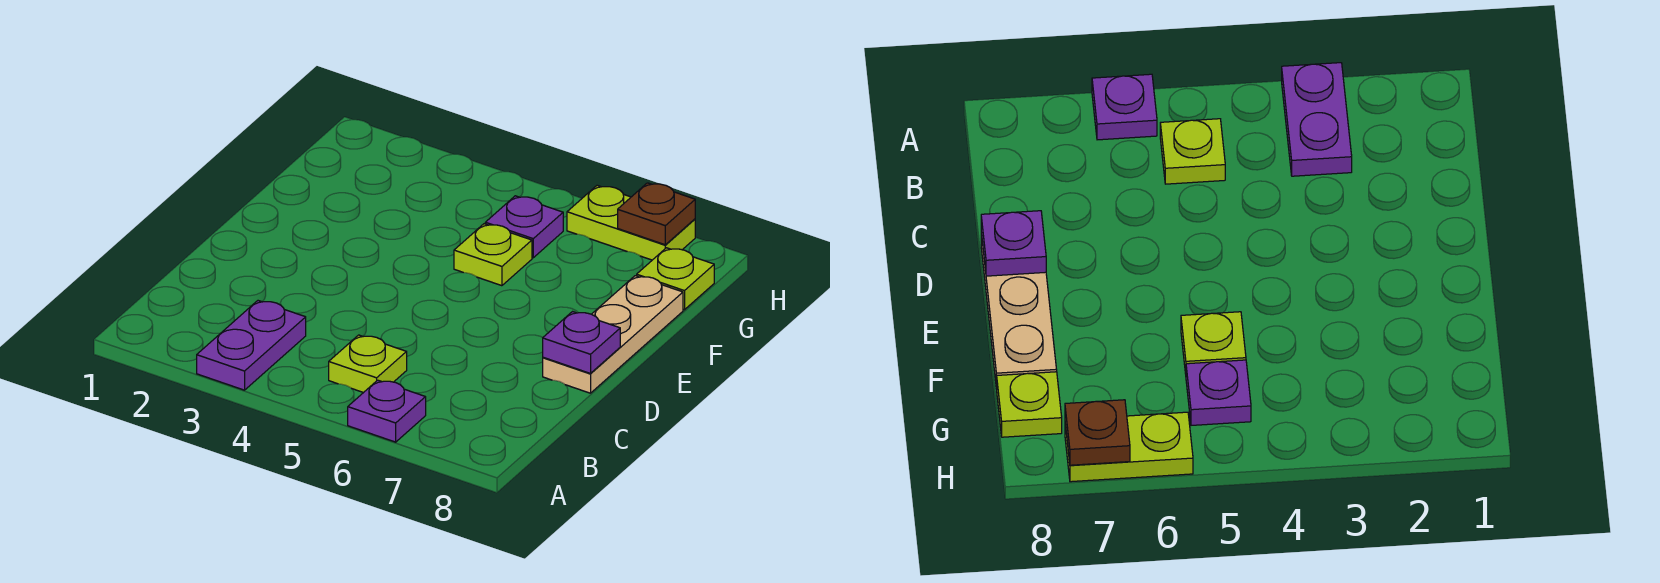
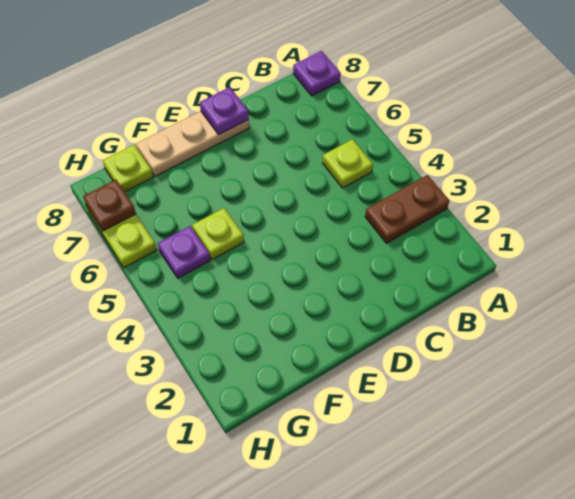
purple 1x2 plate [197,301,306,390] -> brown 1x2 plate [365,175,449,243]
purple 1x1 plate [348,380,426,442] -> purple 1x1 plate moved to [293,51,340,96]

